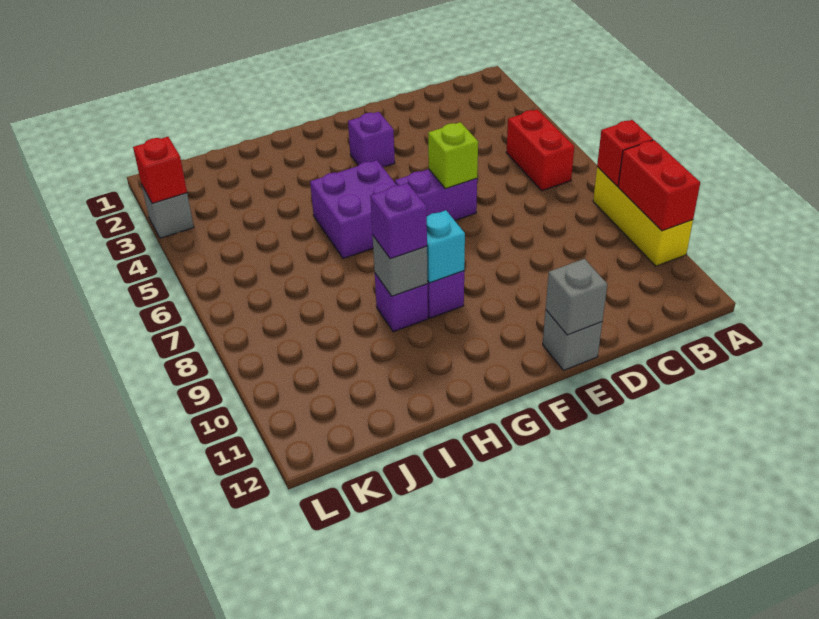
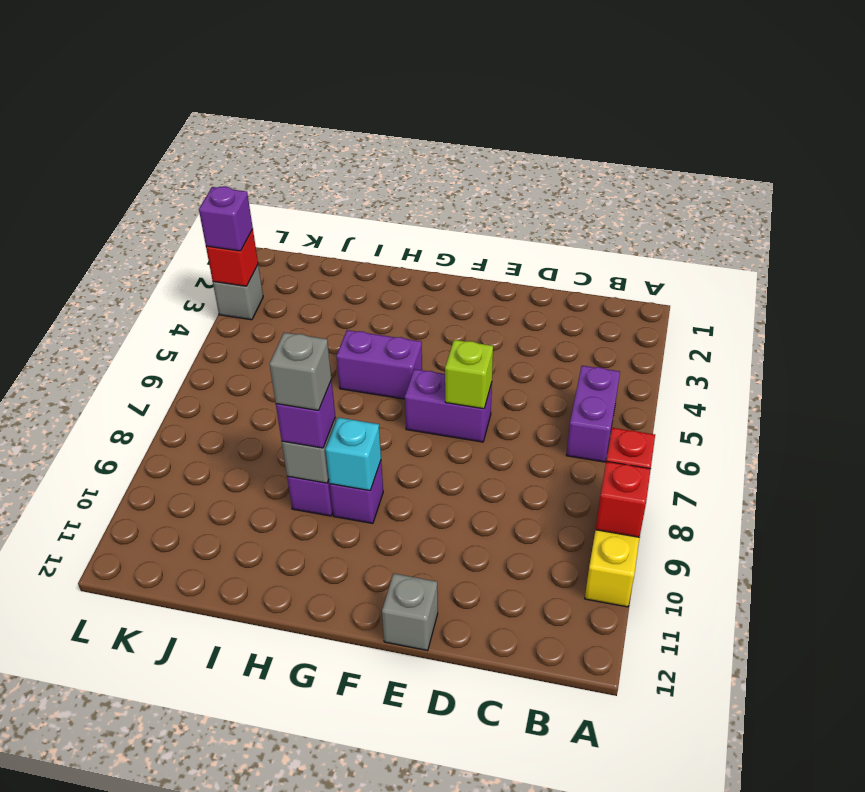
red 1x2 brick [618,140,700,231] -> red 1x1 brick [596,461,651,537]
red 1x2 brick [506,109,574,191] -> purple 1x2 brick [566,366,620,462]
grey 1x1 brick [546,259,607,335] -> grey 1x1 brick moved to [269,333,331,410]
purple 1x1 brick [348,112,395,167] -> purple 1x1 brick moved to [199,186,253,251]
purple 2x2 brick [310,160,397,259] -> purple 1x2 brick [336,330,422,399]

